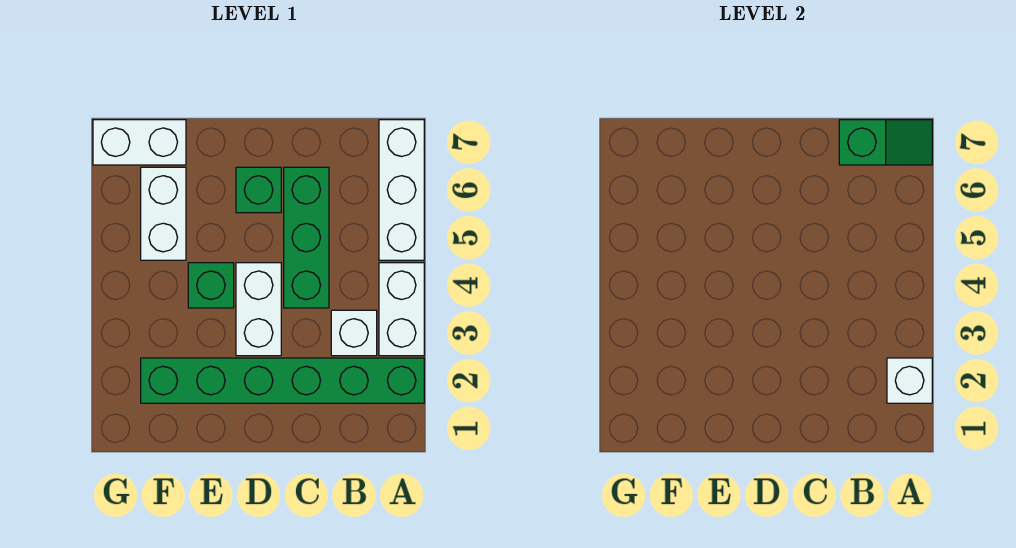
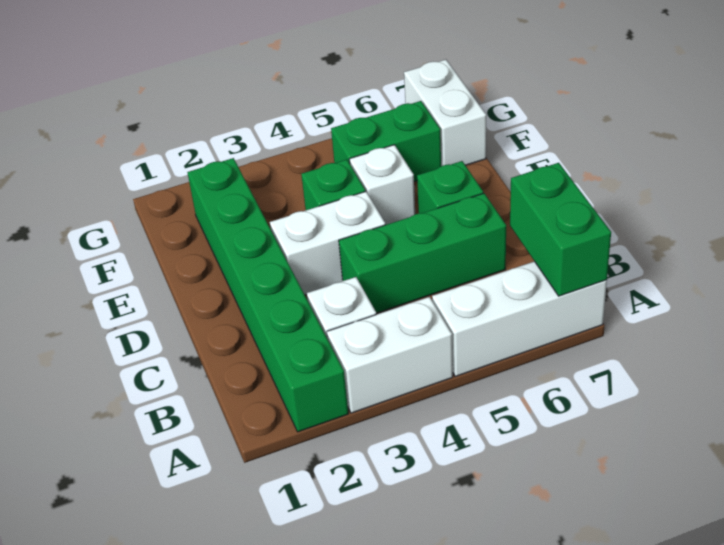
white 1x1 brick [887,358,932,403] -> white 1x1 brick moved to [349,145,415,225]
green 1x2 slope [839,120,932,165] -> green 1x2 brick [510,163,611,296]
white 1x2 brick [141,167,186,260] -> green 1x2 brick [331,101,441,182]

